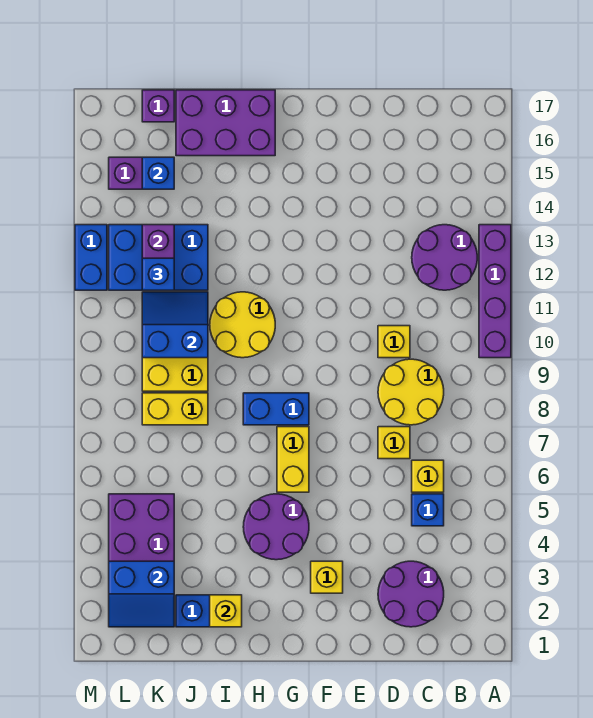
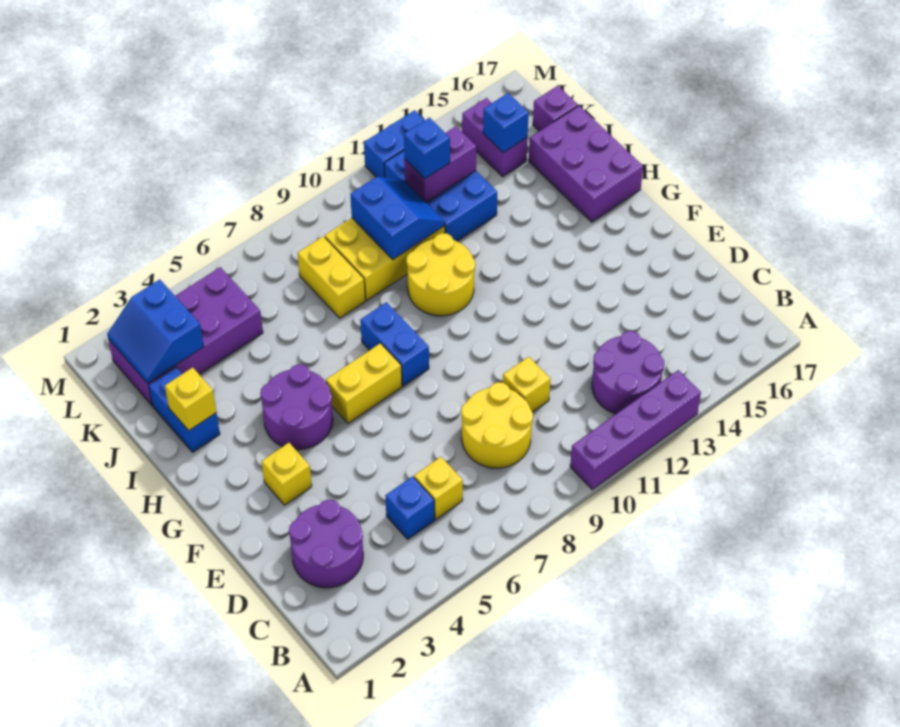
yellow 1x1 brick [378,427,410,459] -> none

